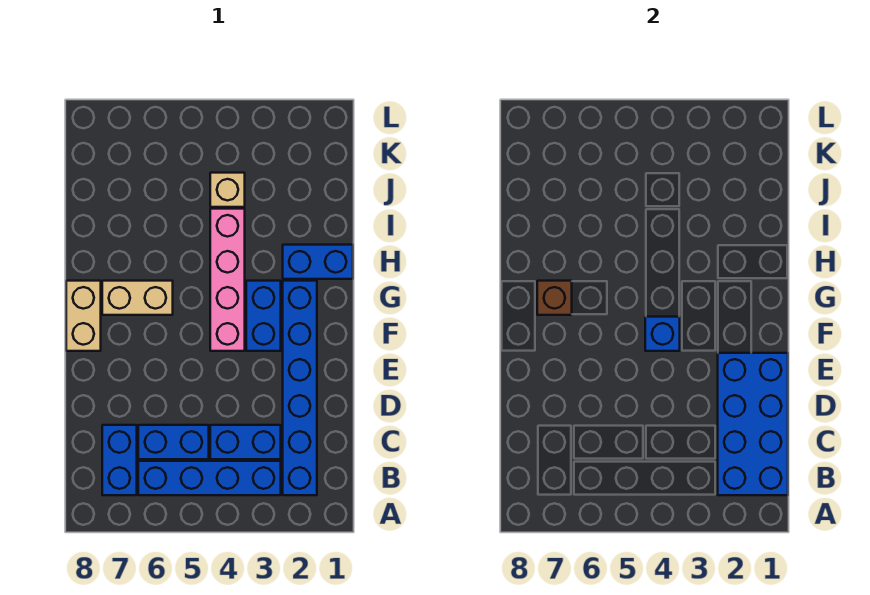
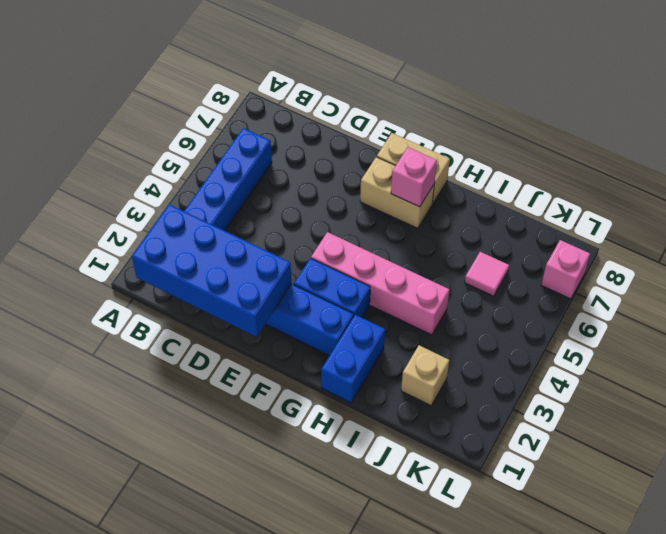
blue 1x2 brick [102,425,137,495] -> none
blue 1x2 brick [210,425,281,459] -> none
blue 1x2 brick [138,425,209,459] -> none
blue 1x1 brick [645,317,680,351] -> none
tan 1x2 brick [102,281,173,315] -> tan 1x2 brick turned to [360,157,434,228]
brown 1x1 brick [537,281,572,315] -> pink 1x1 brick [391,147,437,207]
tan 1x1 brick [210,173,245,207] -> tan 1x1 brick moved to [401,345,449,406]
none -> pink 1x1 tile [465,252,509,296]
none -> pink 1x1 brick [541,240,590,299]

